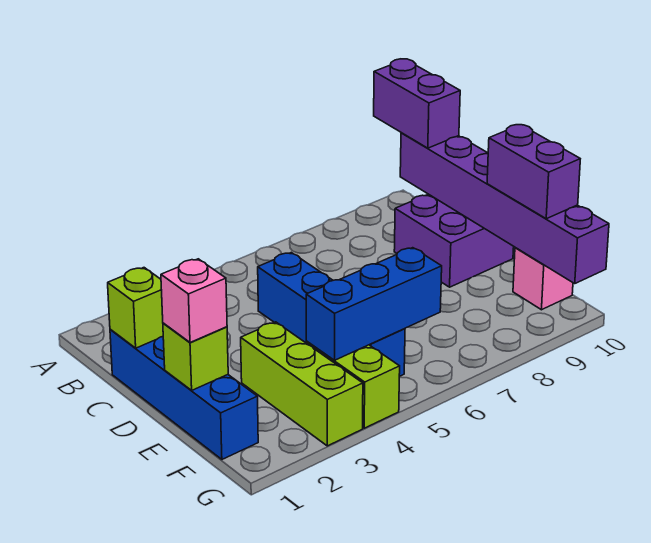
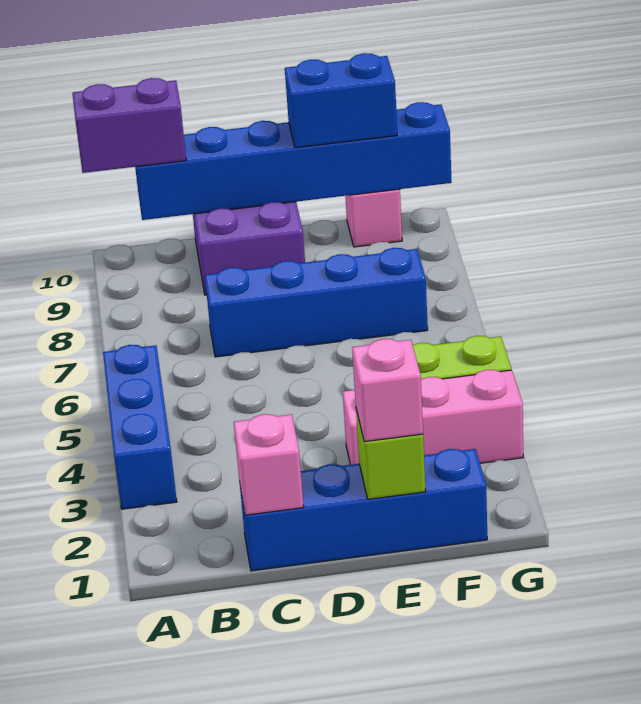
purple 1x6 brick [400,133,609,283] -> blue 1x6 brick [135,102,452,220]
lime 1x1 brick [108,268,163,348] -> pink 1x1 brick [234,414,304,515]
blue 1x4 brick [258,253,405,376] -> blue 1x4 brick moved to [205,248,428,357]
lime 1x3 brick [241,322,363,446] -> pink 1x3 brick [343,370,523,465]
purple 1x2 brick [487,125,580,219] -> blue 1x2 brick [285,53,397,148]
blue 1x3 brick [306,248,442,360] -> blue 1x3 brick moved to [103,345,177,509]

